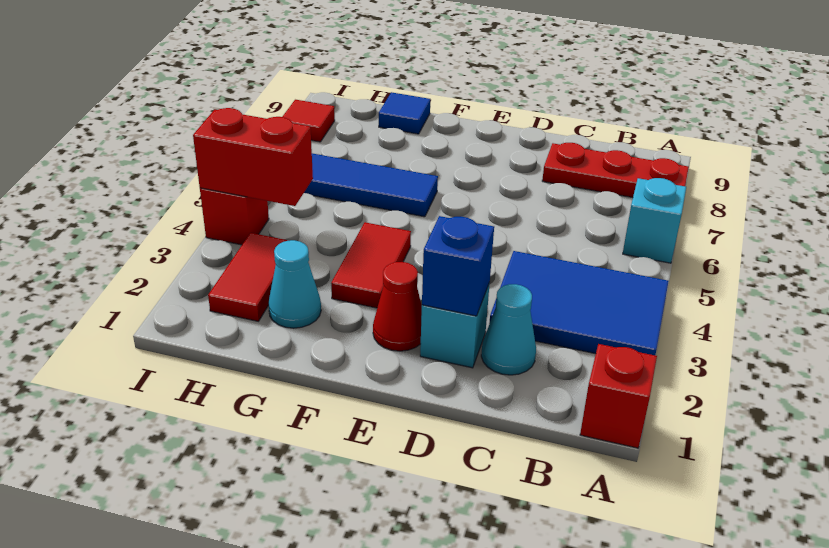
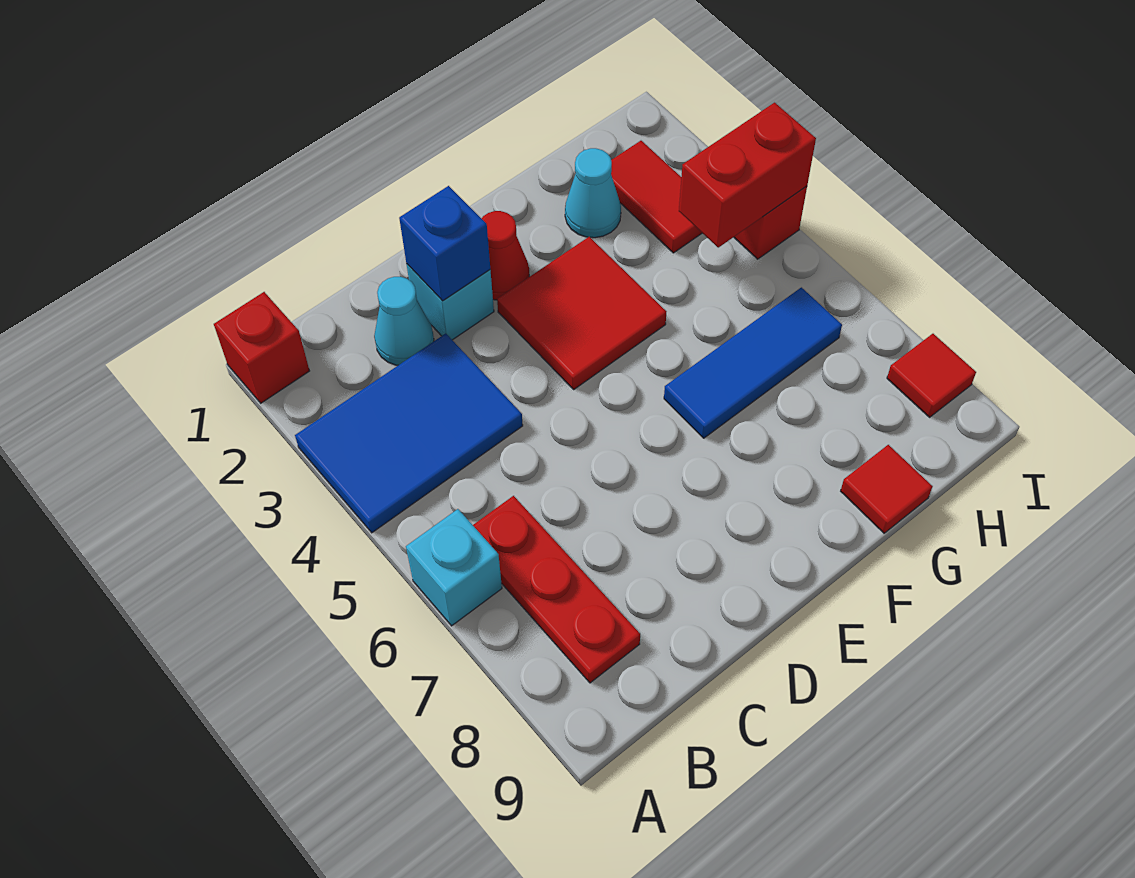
red 1x3 plate [542,143,689,198] -> red 1x3 plate turned to [473,496,640,683]
red 1x2 tile [331,222,411,308] -> red 2x2 tile [497,237,666,389]
blue 1x1 tile [379,92,430,134] -> red 1x1 tile [841,445,933,533]

